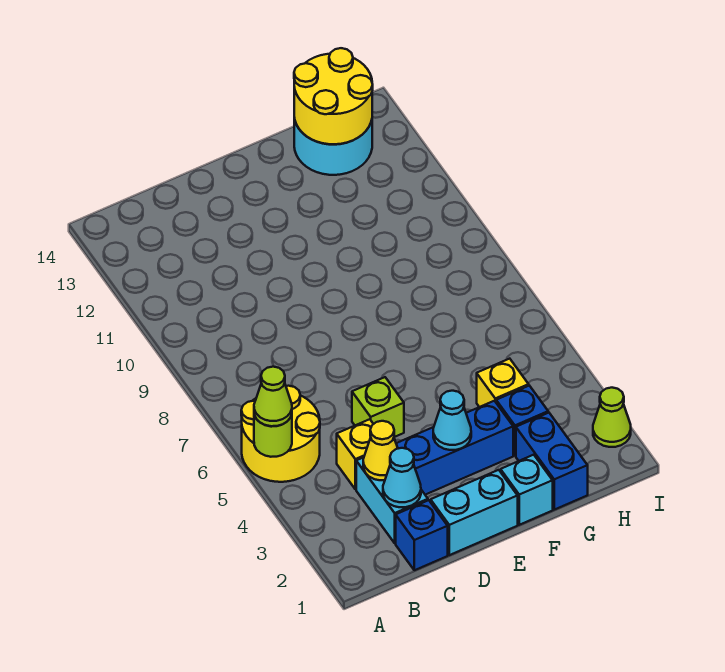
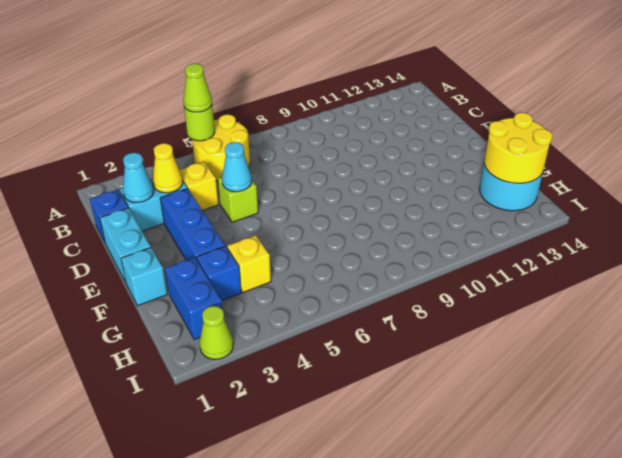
cyan 1x1 cone [433,391,471,450] -> cyan 1x1 cone moved to [222,142,252,192]
blue 1x2 brick [516,413,588,510] -> blue 1x2 brick turned to [165,257,223,339]

